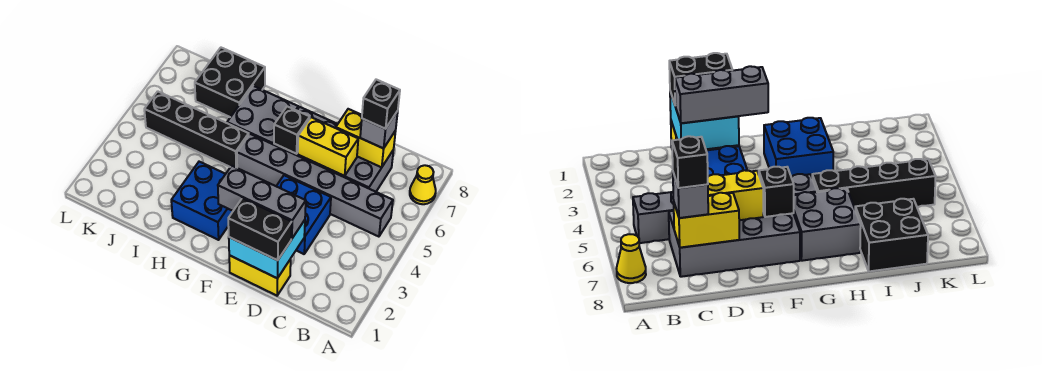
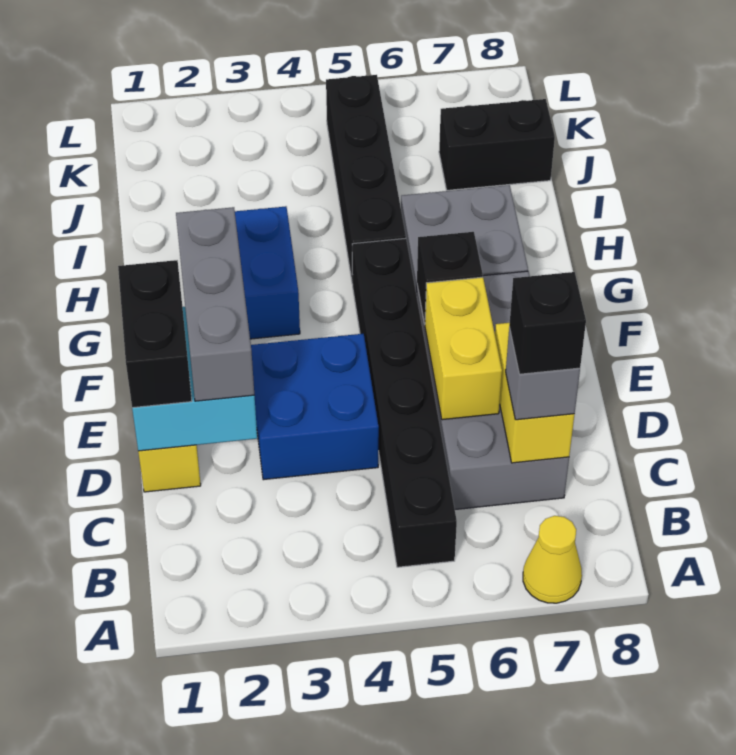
grey 1x6 brick [237,134,393,237] -> black 1x6 brick [352,238,457,567]
black 2x2 brick [195,48,265,117] -> black 1x2 brick [439,99,555,190]

